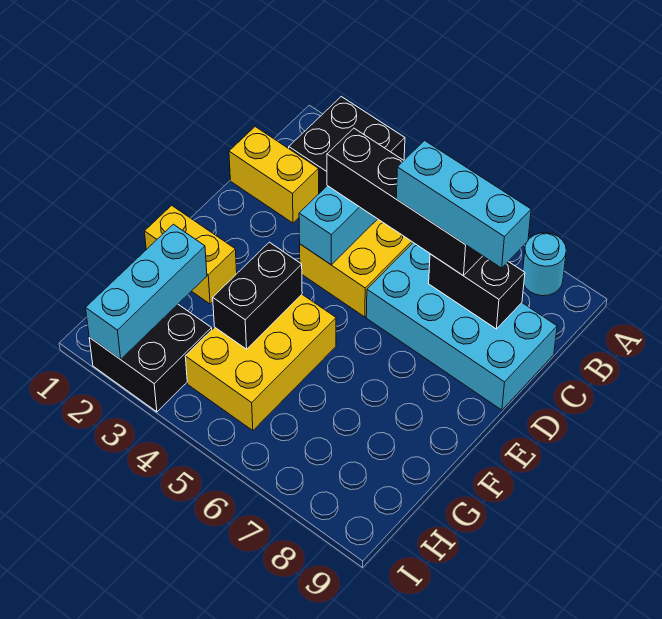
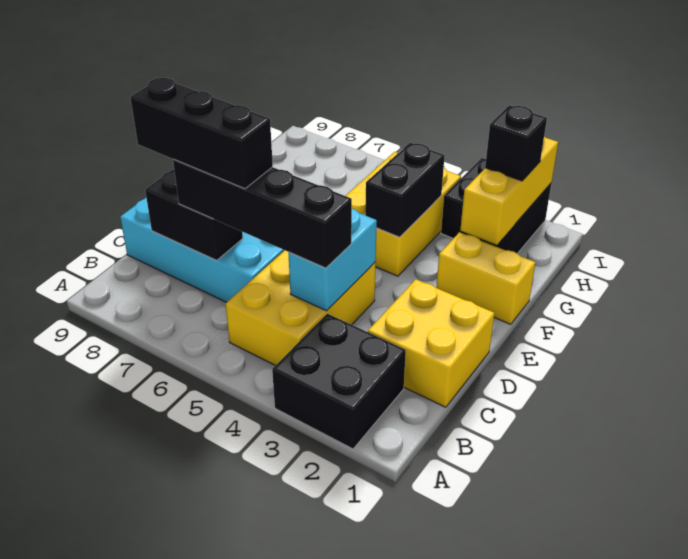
cyan 1x1 round brick [523,233,566,296] -> none
yellow 1x2 brick [229,127,319,223] -> yellow 2x2 brick [368,279,494,407]
cyan 1x3 brick [396,141,531,268] -> black 1x3 brick [130,78,273,189]
cyan 1x3 brick [86,224,207,359] -> yellow 1x3 brick [460,137,558,245]
none -> black 1x1 brick [485,105,547,181]

